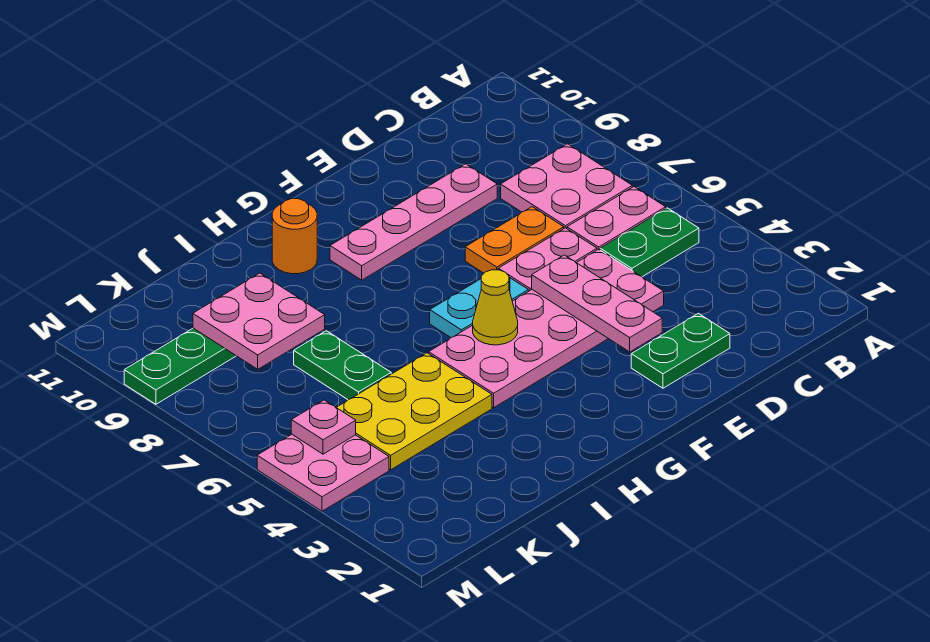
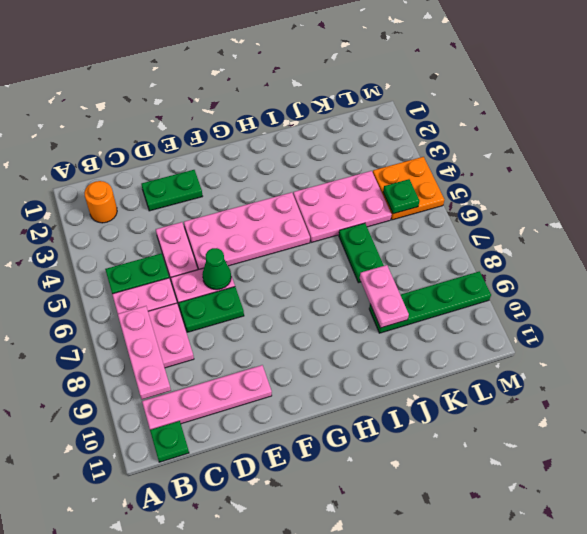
none -> green 1x1 plate [150,421,189,462]
orange 1x2 plate [465,207,564,273] -> green 1x2 plate [179,287,244,332]
pink 1x4 plate [330,164,497,280] -> pink 1x4 plate moved to [142,365,272,430]
pink 1x3 plate [532,255,662,352] -> pink 1x3 plate moved to [118,306,171,399]
none -> green 1x1 cone [202,248,231,290]
cyan 1x2 plate [430,269,528,337] -> none
yellow 1x1 cone [473,270,518,345] -> none
orange 1x1 round brick [272,199,317,274] -> orange 1x1 round brick moved to [84,181,117,223]
yellow 2x3 plate [336,353,492,470] -> pink 2x3 plate [293,171,392,243]
pink 2x2 plate [193,273,325,369] -> pink 1x2 plate [360,265,409,328]
pink 2x2 plate [257,434,389,511] -> orange 2x2 plate [373,157,444,220]
pink 1x1 plate [291,400,356,454] -> green 1x1 plate [383,179,419,214]

